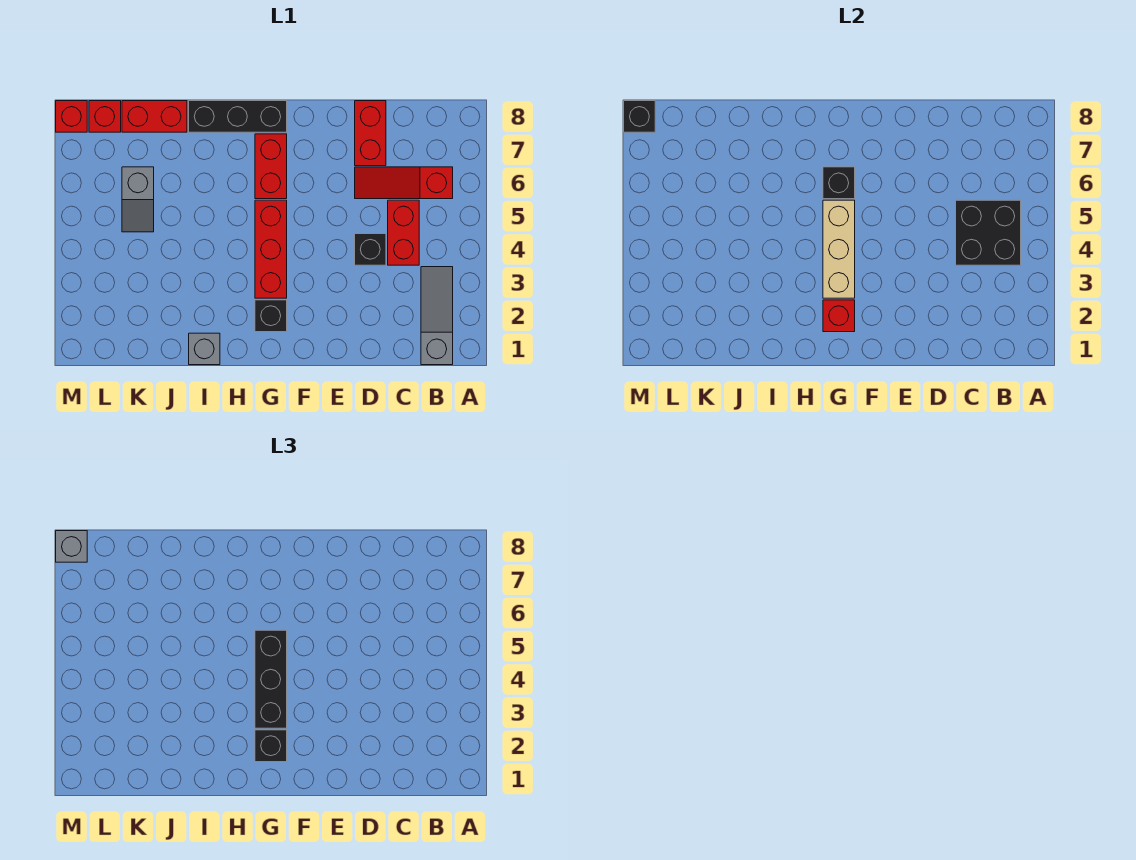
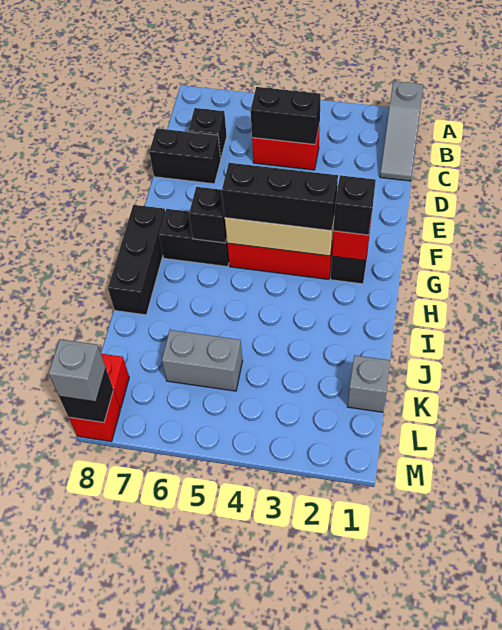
grey 1x3 slope [421,267,453,365] -> grey 1x3 slope turned to [380,81,423,181]
black 2x2 brick [956,200,1021,265] -> black 1x2 brick [251,87,321,144]
red 1x3 slope [355,167,453,199] -> none
black 1x1 brick [355,234,386,265] -> black 1x1 brick moved to [188,108,227,159]
red 1x2 brick [355,101,386,166] -> black 1x2 brick [149,128,221,184]
red 1x2 brick [255,134,287,199] -> black 1x2 brick [159,209,229,267]
grey 1x1 brick [189,333,220,365] -> grey 1x1 brick moved to [348,355,390,412]
red 1x2 brick [122,101,187,132] -> none
grey 1x2 slope [122,167,154,232] -> grey 1x2 brick [162,330,243,391]

